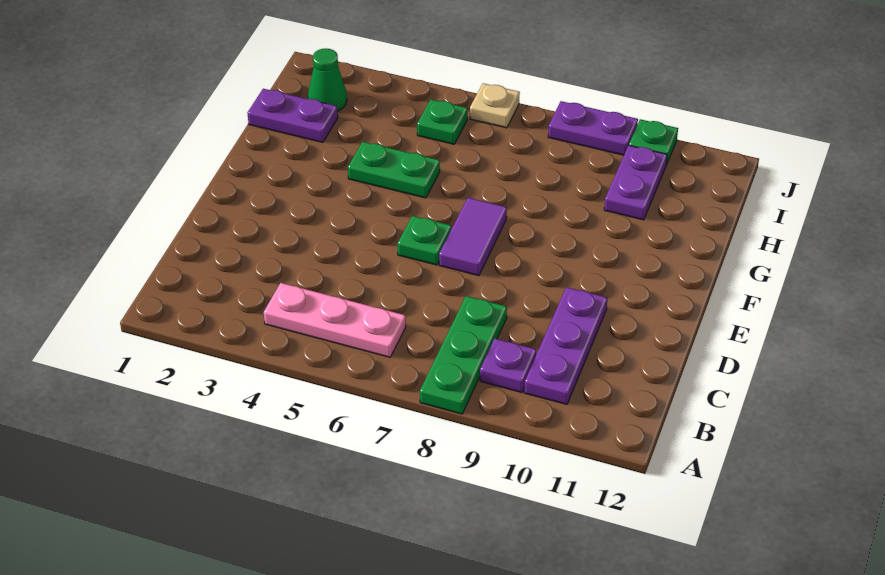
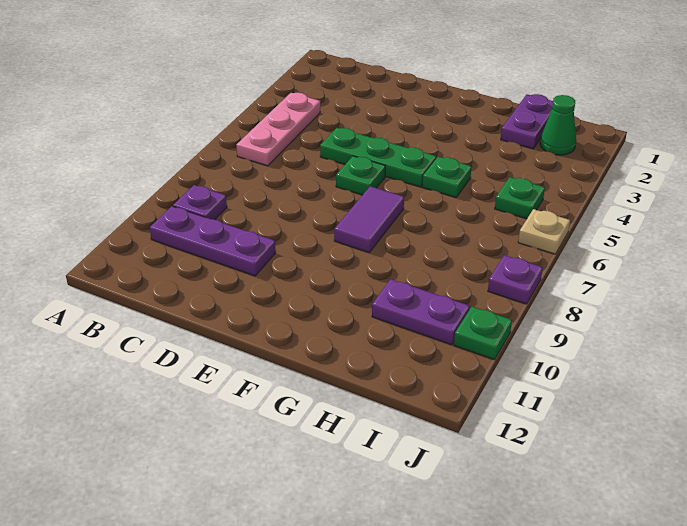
green 1x3 plate [420,296,507,414] -> green 1x3 plate moved to [320,128,436,187]
purple 1x2 tile [439,198,507,276] -> purple 1x2 tile turned to [334,186,404,252]
green 1x2 plate [348,142,440,198] -> green 1x1 plate [422,157,472,197]
purple 1x2 plate [548,101,638,155] -> purple 1x1 plate [488,255,543,304]

